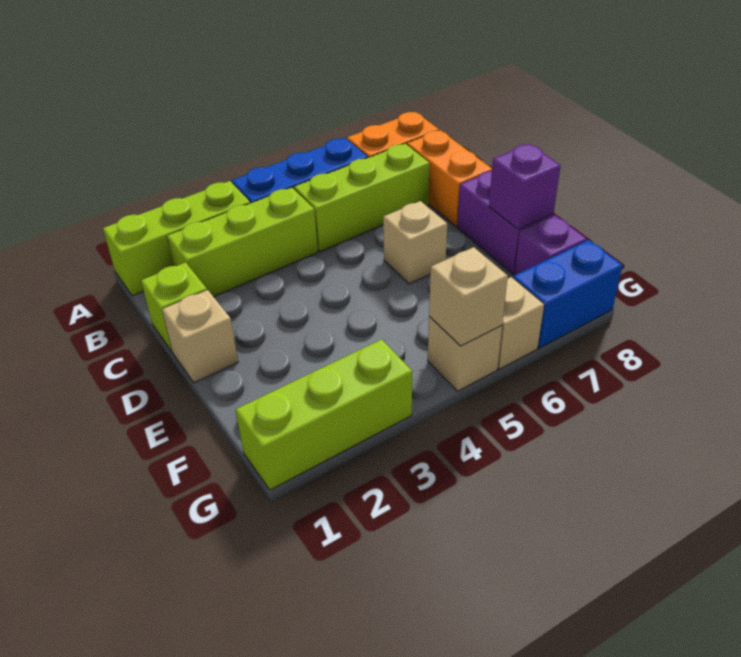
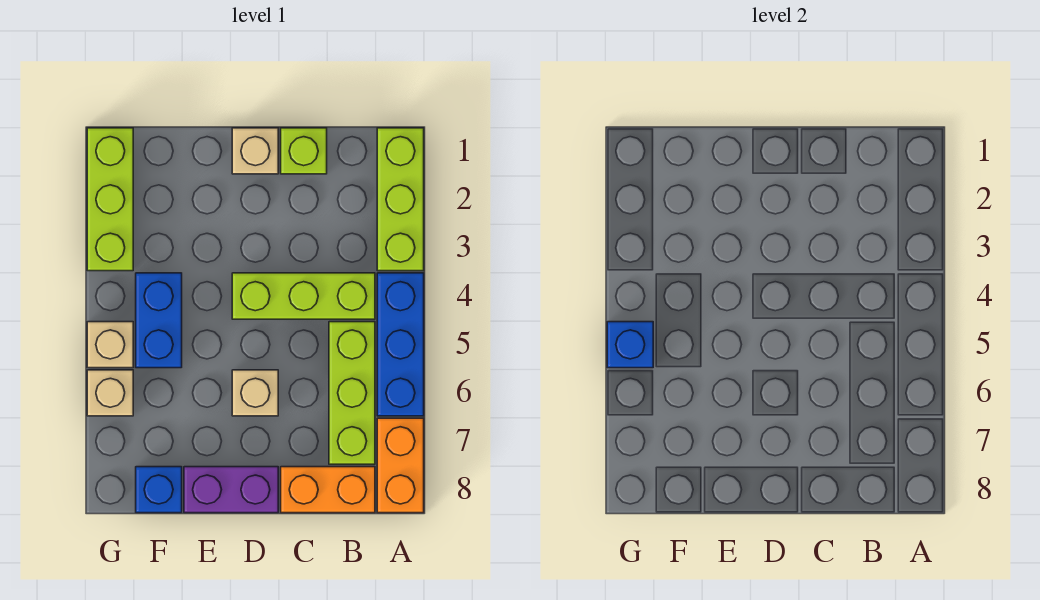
lime 1x3 brick [167,188,318,297] -> lime 1x3 brick turned to [232,273,375,319]
purple 1x1 brick [489,144,561,229] -> none
purple 1x1 brick [515,215,587,275] -> blue 1x1 brick [136,467,182,513]
tan 1x1 brick [429,247,508,346] -> blue 1x1 brick [607,322,653,368]
blue 1x2 brick [513,240,622,348] -> blue 1x2 brick moved to [136,273,182,368]

